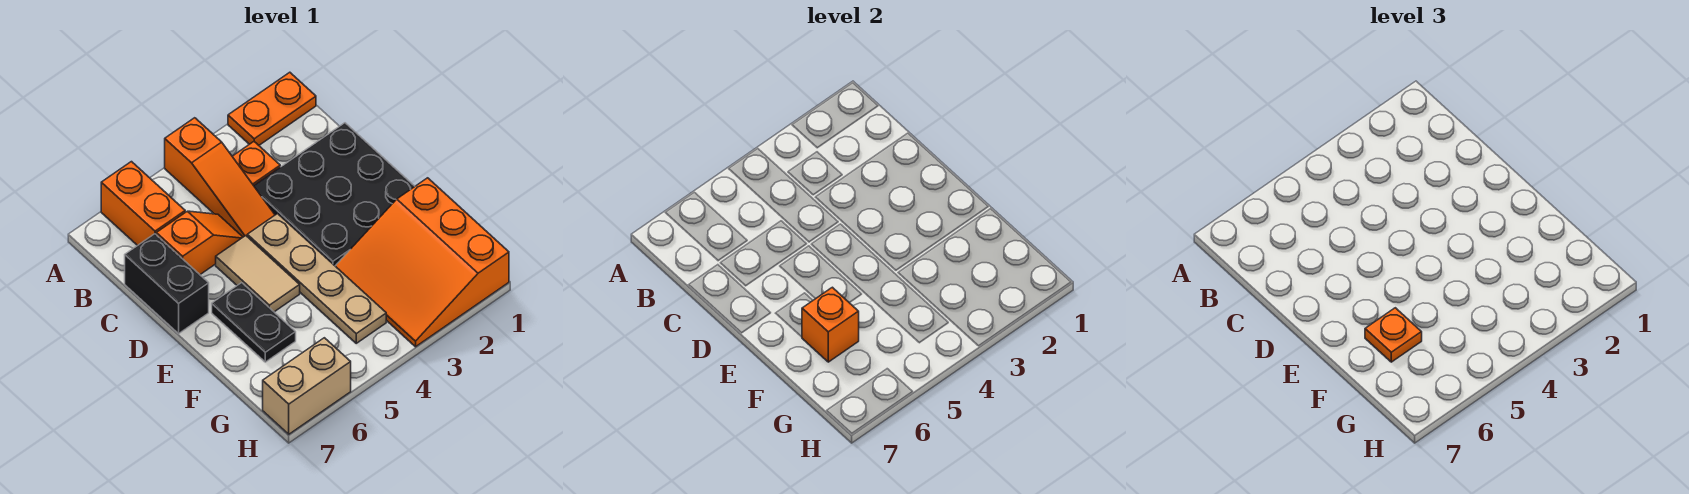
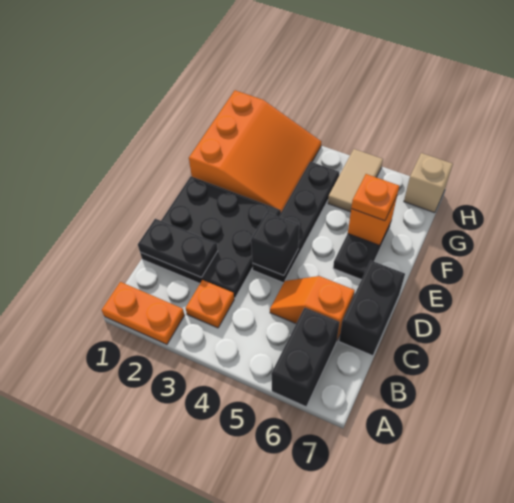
orange 1x3 slope [165,118,275,237] -> none
orange 1x2 brick [101,162,185,246] -> black 1x2 brick [271,308,340,407]
none -> black 1x2 plate [138,219,218,277]
tan 1x4 plate [247,214,386,343] -> black 1x4 plate [252,162,339,283]
none -> black 1x1 brick [251,212,299,276]
tan 1x2 tile [216,236,300,312] -> tan 1x2 tile moved to [328,149,383,212]
tan 1x2 brick [263,338,351,434] -> tan 1x1 brick [404,153,453,213]

